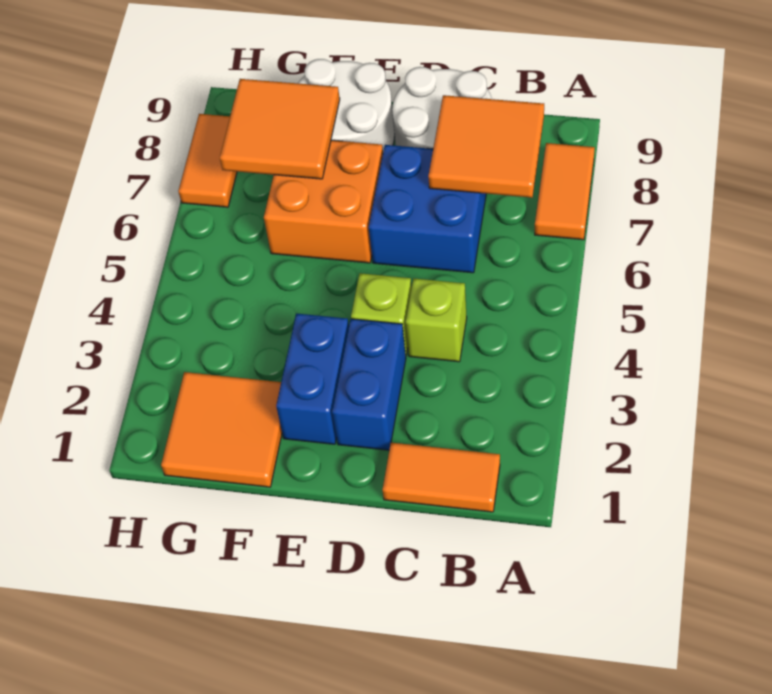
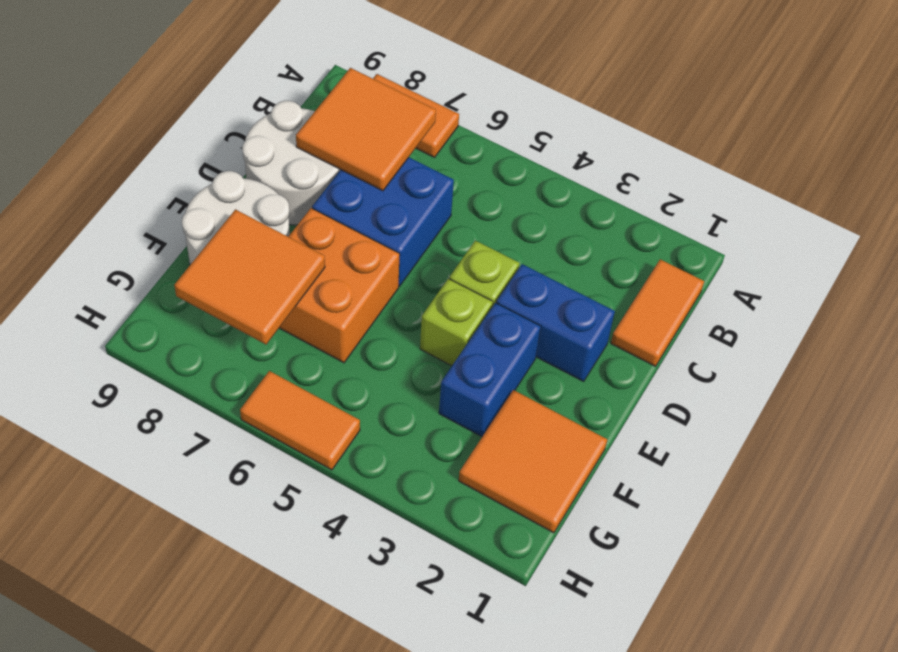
lime 1x1 brick [406,279,467,362] -> lime 1x1 brick moved to [420,279,493,366]
blue 1x2 brick [276,313,349,444] -> blue 1x2 brick turned to [439,303,541,437]
orange 1x2 tile [178,114,237,207] -> orange 1x2 tile moved to [240,371,360,470]

